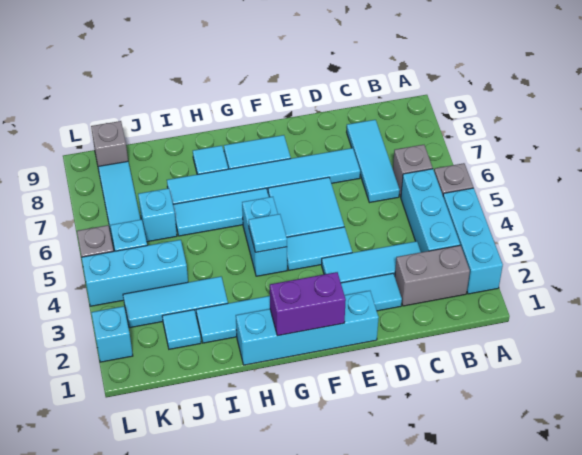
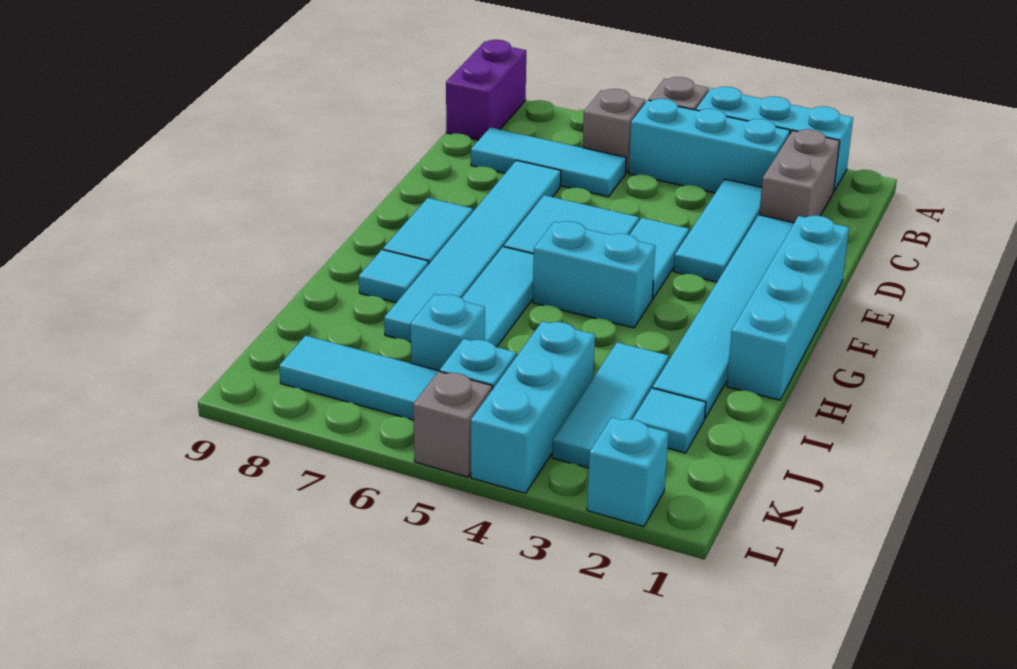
purple 1x2 brick [270,272,346,336] -> purple 1x2 brick moved to [446,40,526,140]
cyan 1x1 tile [249,214,287,252] -> none
grey 1x1 brick [91,121,128,166] -> none

